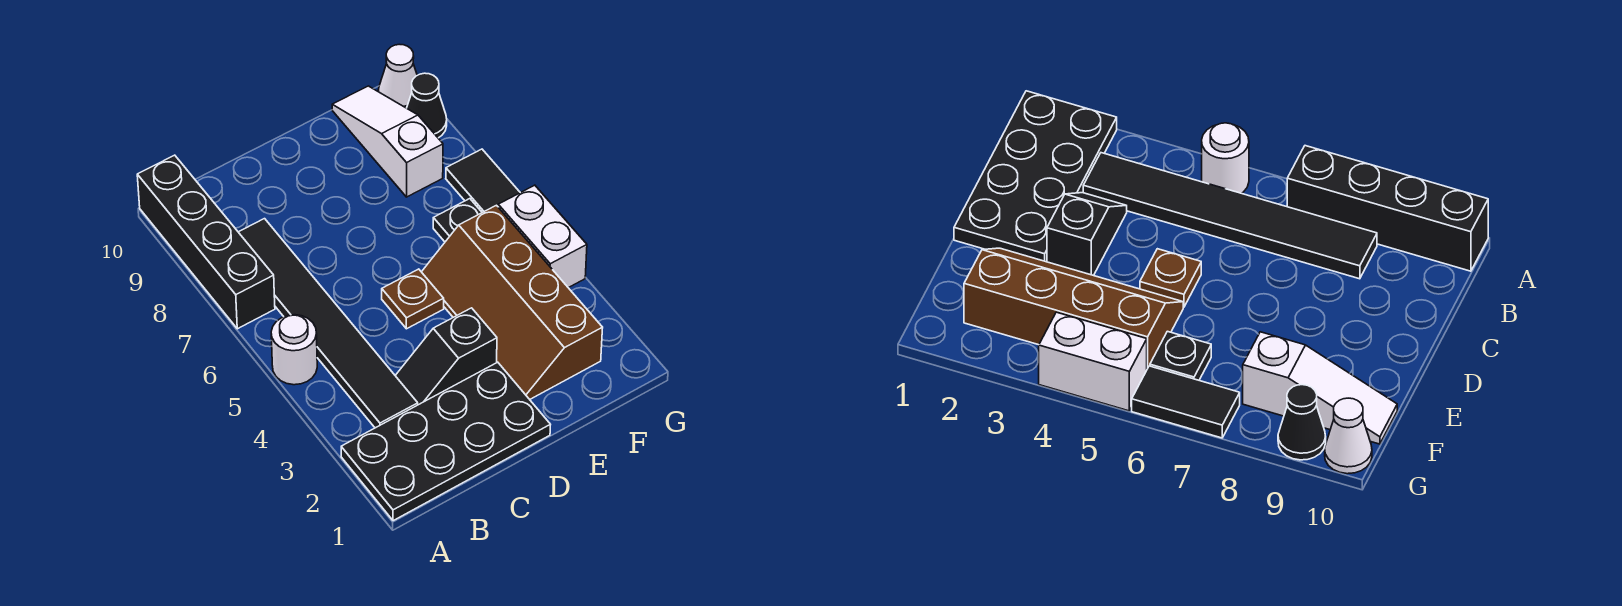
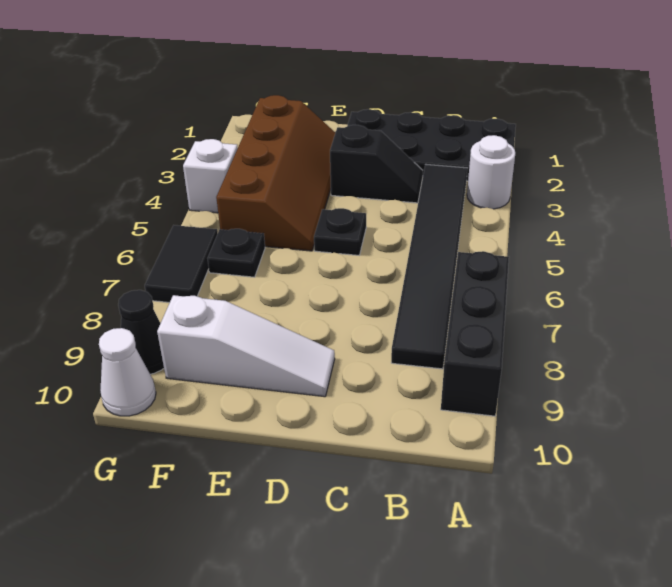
white 1x1 round brick [271,315,317,385] -> white 1x1 round brick moved to [467,135,515,209]
black 1x4 brick [137,155,275,329] -> black 1x3 brick [441,251,509,416]
brown 1x1 plate [382,269,444,329] -> black 1x1 plate [314,208,366,255]
white 1x3 slope [332,86,443,197] -> white 1x3 slope turned to [157,295,335,397]
white 1x2 brick [498,185,587,288] -> white 1x1 brick [183,139,238,213]

